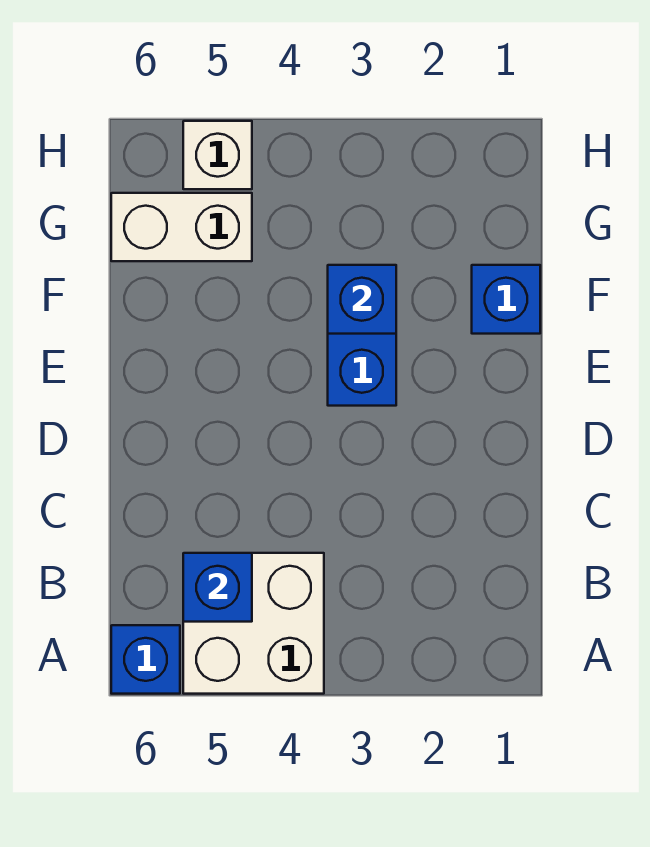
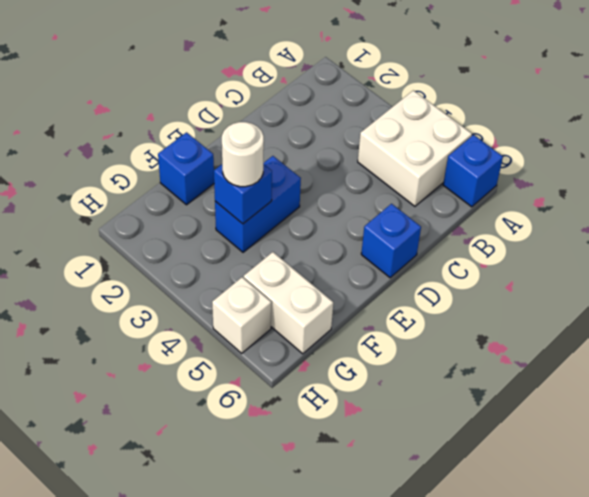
blue 1x1 brick [183,553,252,622] -> blue 1x1 brick moved to [361,204,421,278]
none -> white 1x1 round brick [222,122,264,187]

